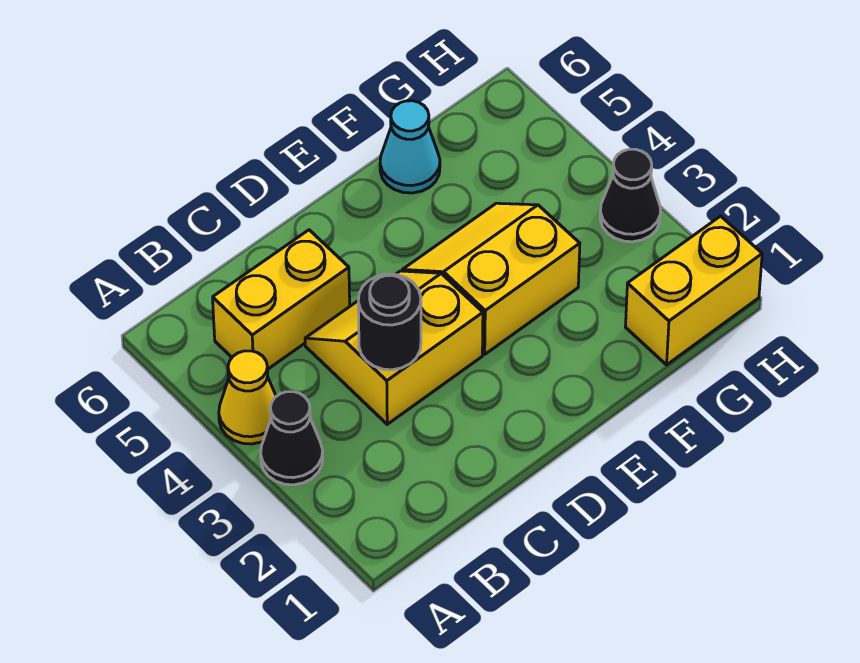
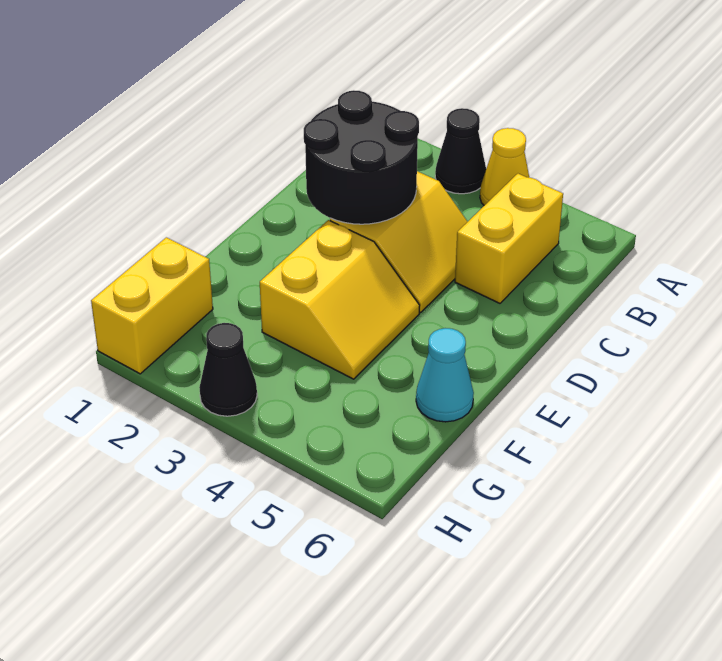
black 1x1 round brick [358,274,421,370] -> black 2x2 round brick [304,90,419,224]

